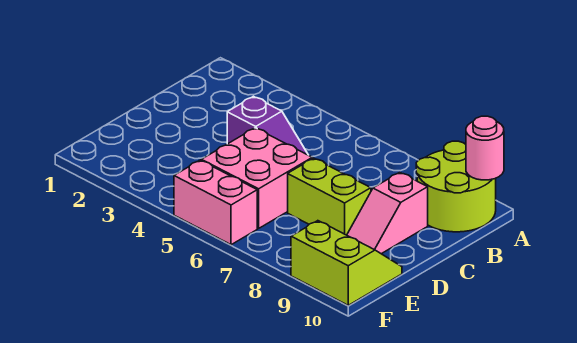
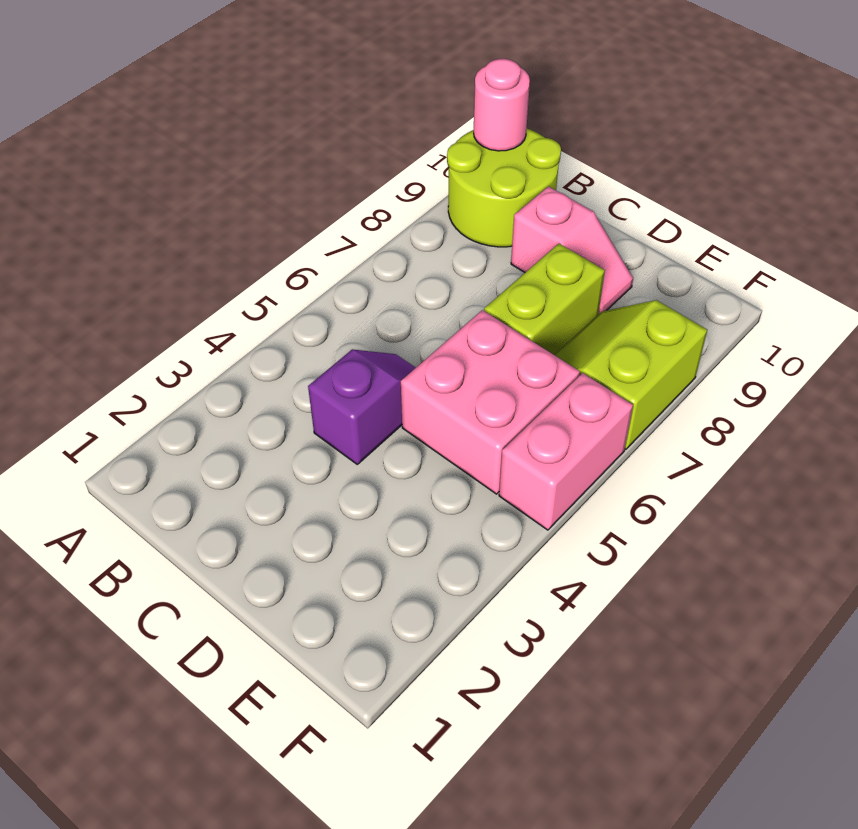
lime 2x2 slope [291,221,402,305] -> lime 2x2 slope moved to [555,300,707,449]

